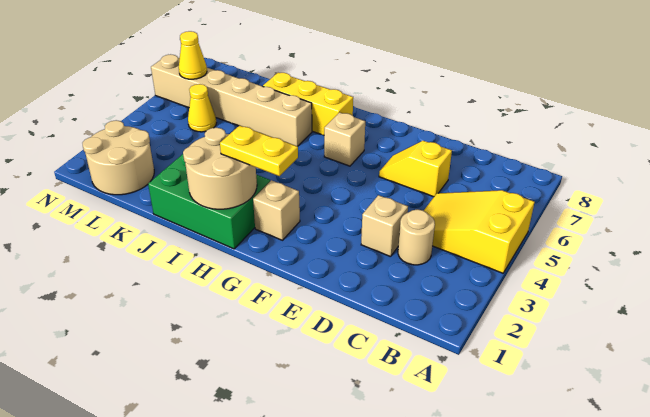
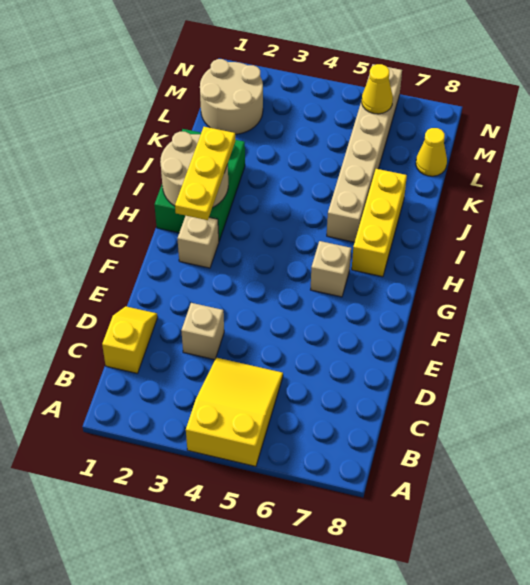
tan 1x1 round brick [398,209,435,265] -> none
yellow 1x2 slope [379,141,452,197] -> yellow 1x2 slope moved to [102,306,158,373]
yellow 1x2 plate [220,126,298,176] -> yellow 1x3 plate [175,127,235,220]
yellow 1x1 cone [188,84,216,132] -> yellow 1x1 cone moved to [416,128,447,176]

